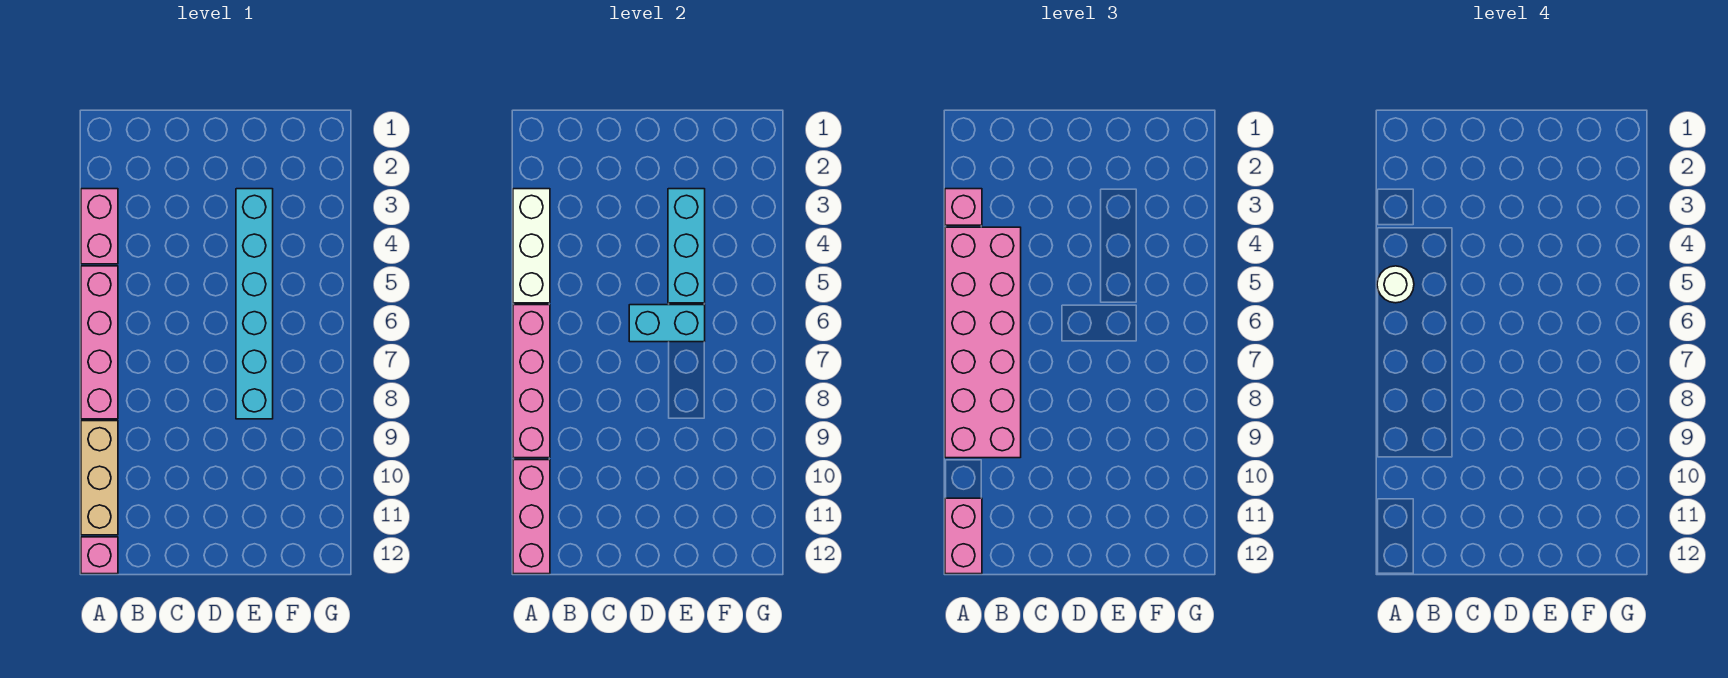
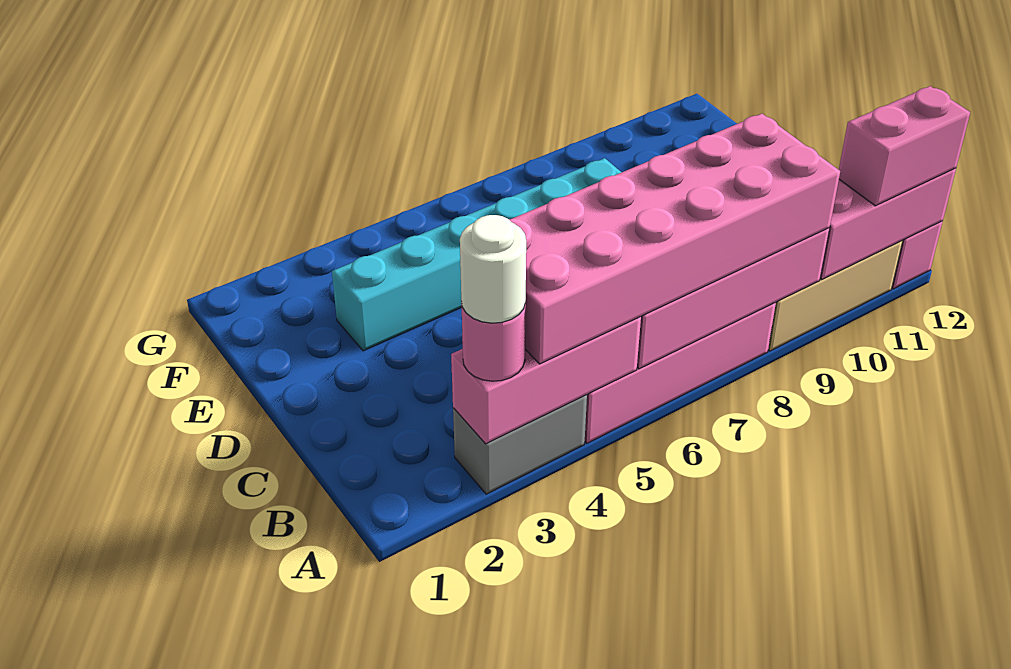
pink 1x2 brick [81,189,118,264] -> grey 1x2 brick [453,395,587,494]
white 1x3 brick [513,189,550,303] -> pink 1x3 brick [451,317,641,444]
pink 1x1 brick [945,189,982,225] -> pink 1x1 round brick [461,302,526,381]
white 1x1 round brick [1377,266,1414,303] -> white 1x1 round brick moved to [460,215,526,323]
cyan 1x2 brick [629,305,705,342] -> none
cyan 1x3 brick [668,189,705,303] -> none

